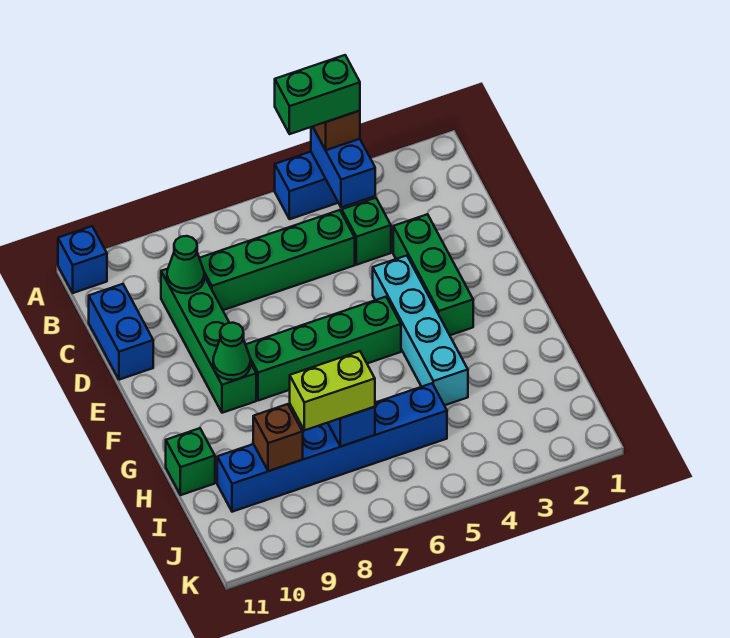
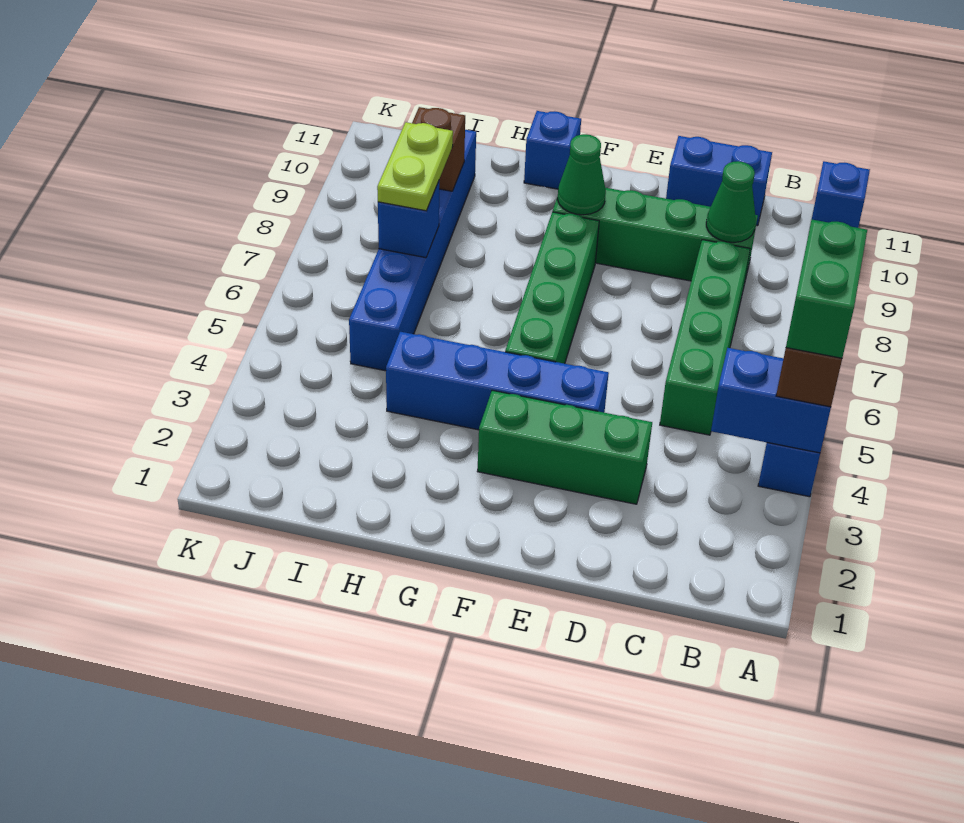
green 1x1 brick [342,198,391,265] -> none
cyan 1x4 brick [373,256,468,405] -> blue 1x4 brick [386,332,609,430]
none -> blue 1x1 brick [524,111,581,189]
green 1x1 brick [166,428,215,495] -> none
lime 1x2 brick [290,351,375,430] -> lime 1x2 plate [377,122,453,211]

